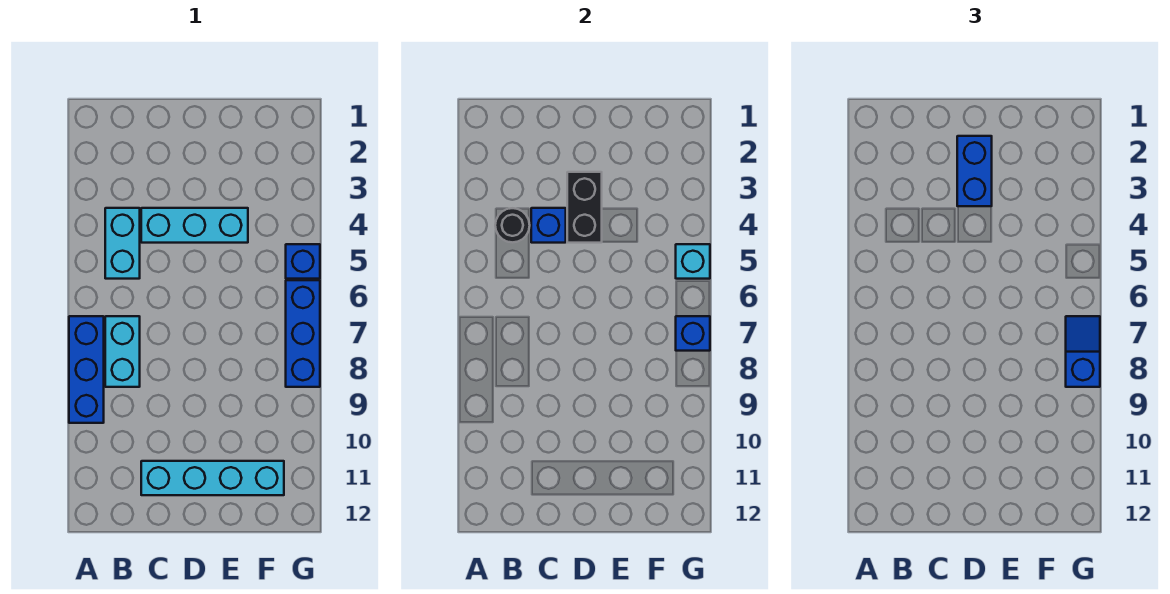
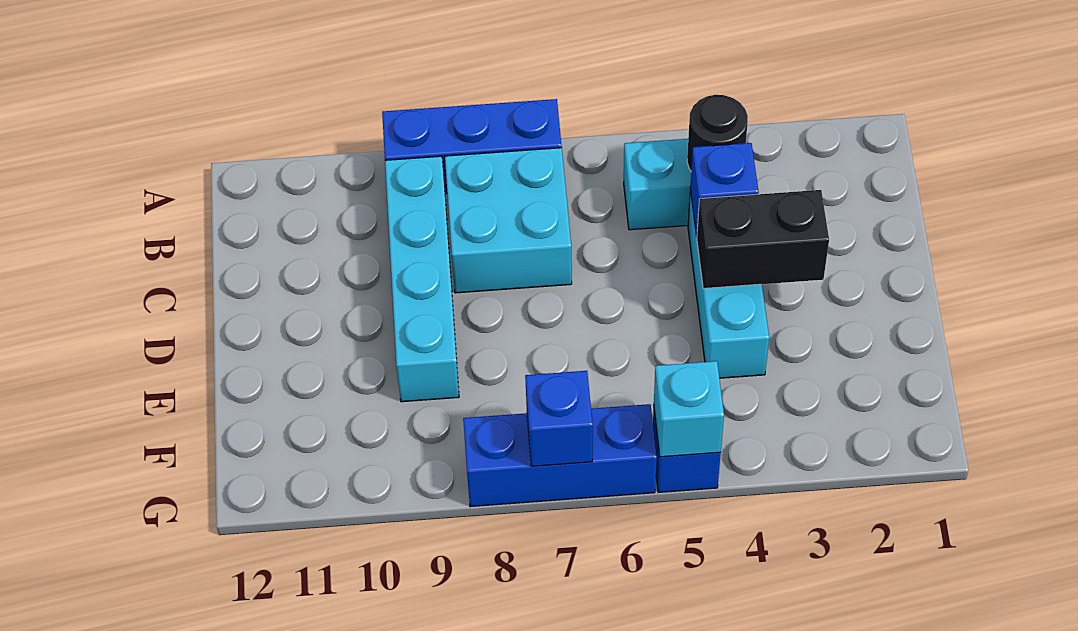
cyan 1x2 brick [105,316,140,387] -> cyan 2x2 brick [445,148,572,293]
cyan 1x4 brick [141,461,284,495] -> cyan 1x4 brick moved to [385,156,459,402]
blue 1x2 brick [957,136,992,206] -> none
blue 1x2 slope [1066,316,1100,387] -> none

